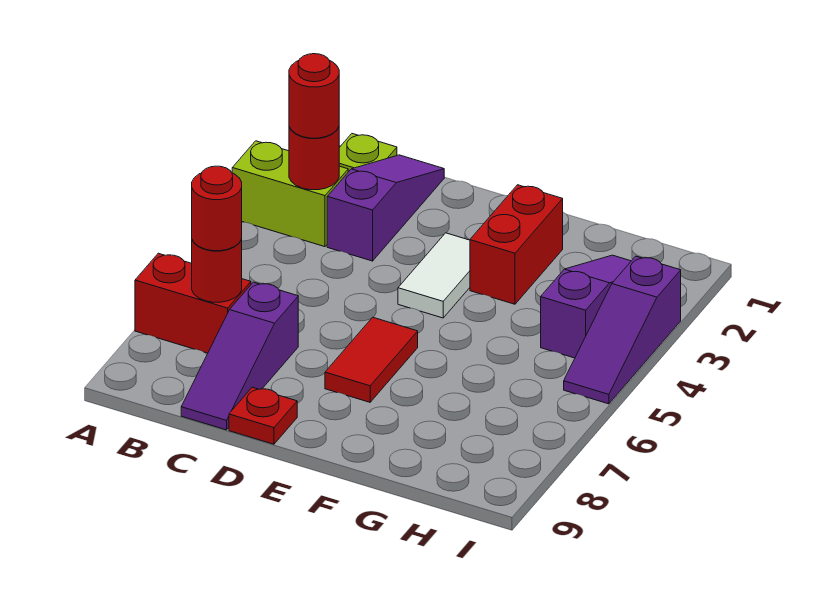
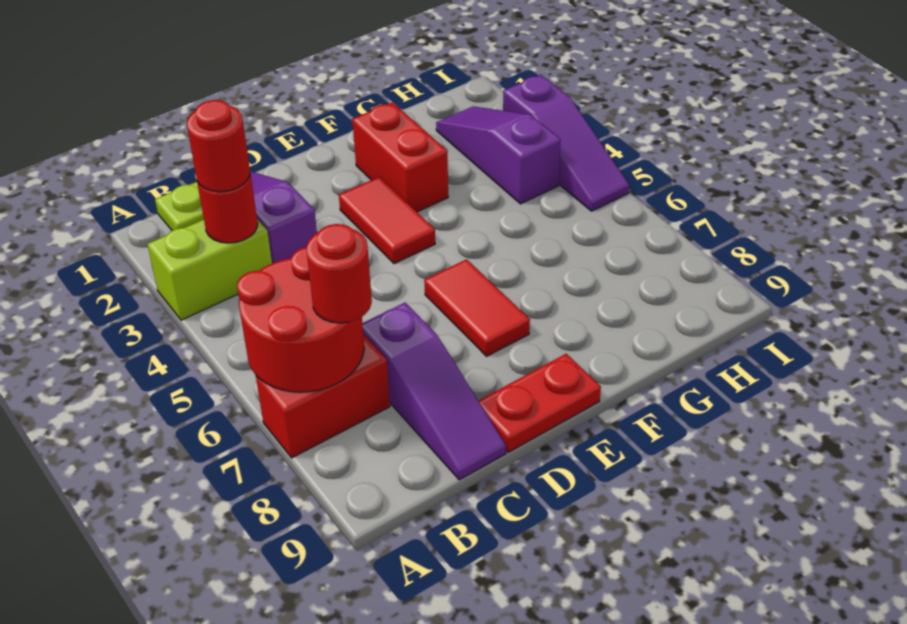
red 1x1 round brick [192,240,242,302] -> red 2x2 round brick [237,247,364,392]
red 1x1 plate [229,387,297,444] -> red 1x2 plate [478,354,601,452]
white 1x2 tile [398,233,470,318] -> red 1x2 tile [339,177,435,264]

